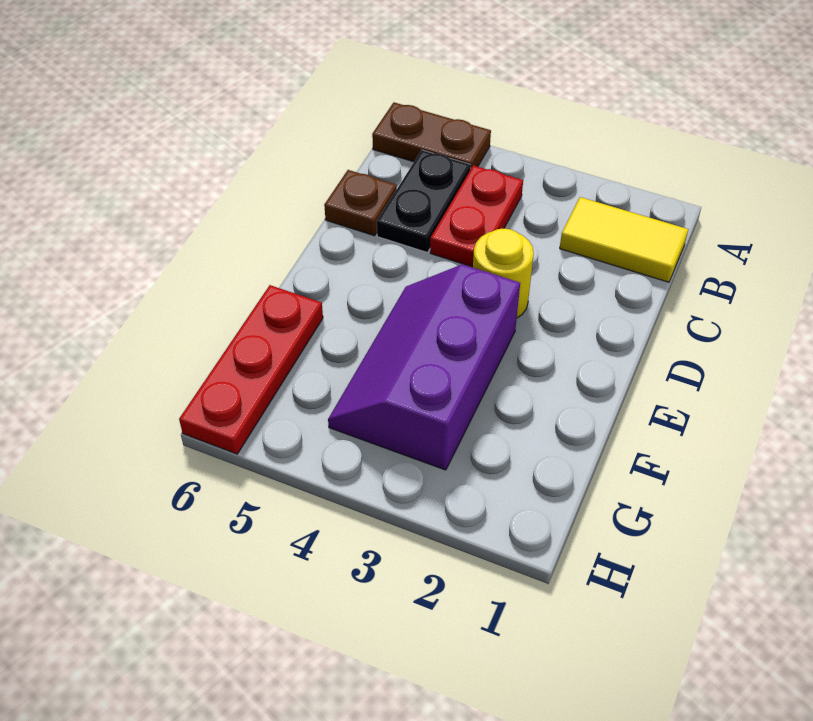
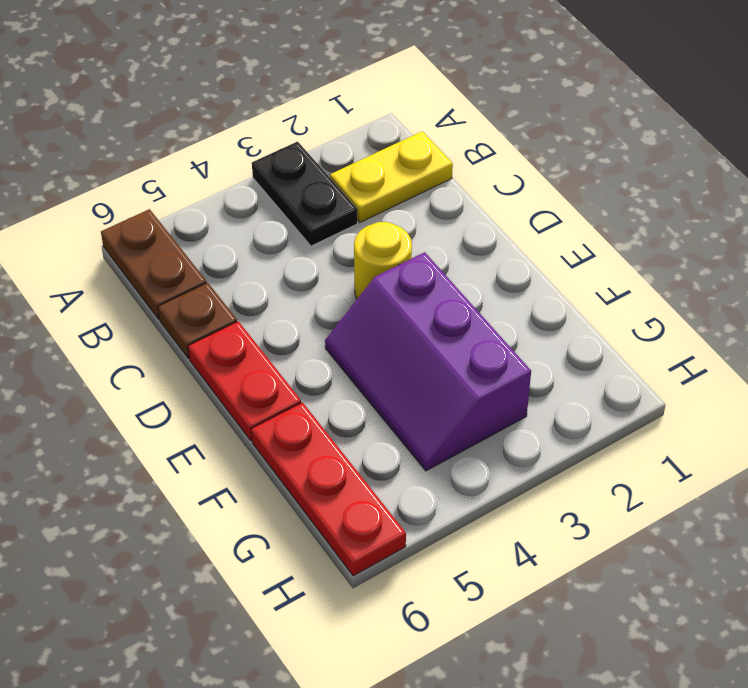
brown 1x2 plate [372,102,491,170] -> brown 1x2 plate turned to [101,209,207,319]
yellow 1x2 tile [560,197,688,282] -> yellow 1x2 plate [330,131,453,222]
red 1x2 plate [430,165,523,267] -> red 1x2 plate moved to [188,321,301,441]
black 1x2 plate [377,150,471,253] -> black 1x2 plate moved to [252,142,357,246]

